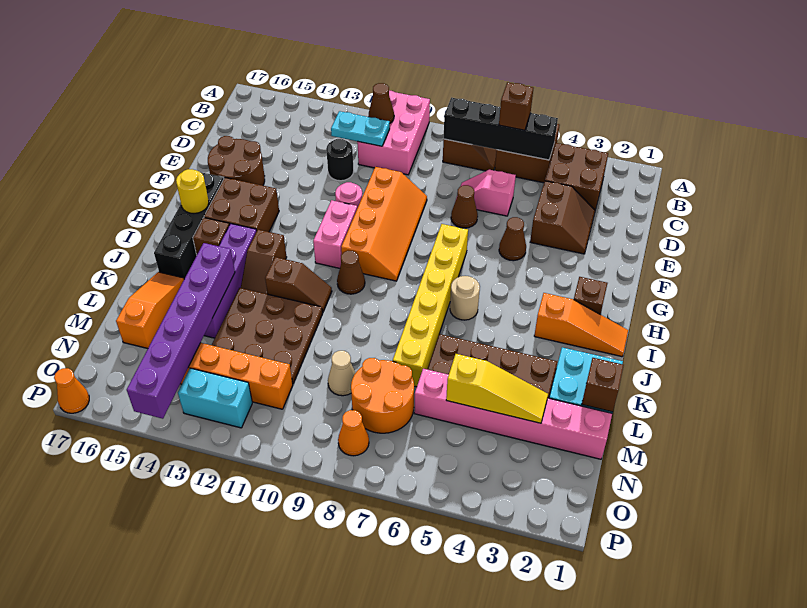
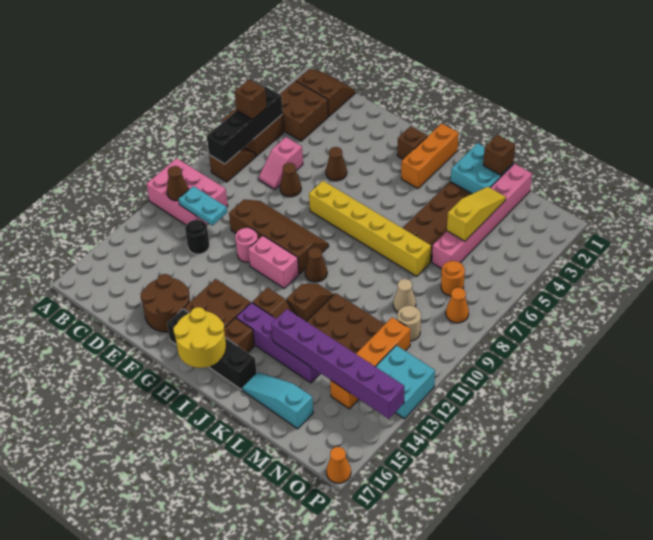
cyan 1x2 plate [331,111,390,146] -> cyan 1x2 plate turned to [179,186,227,226]
brown 2x2 slope [530,181,595,254] -> brown 2x2 slope moved to [296,69,355,116]
orange 2x4 slope [341,167,427,281] -> brown 2x4 slope [229,199,329,274]
yellow 1x1 round brick [176,169,209,213] -> yellow 2x2 round brick [173,307,226,368]
orange 1x3 slope [534,293,628,357] -> orange 1x3 brick [401,123,459,188]
tan 1x1 round brick [450,276,480,320] -> tan 1x1 round brick moved to [397,306,421,341]
orange 1x3 slope [116,272,184,349] -> cyan 1x3 slope [242,372,313,429]
orange 2x2 round brick [351,358,414,433] -> orange 1x1 round brick [441,261,465,296]
cyan 1x2 brick [178,368,252,428] -> cyan 2x2 brick [376,345,435,419]

